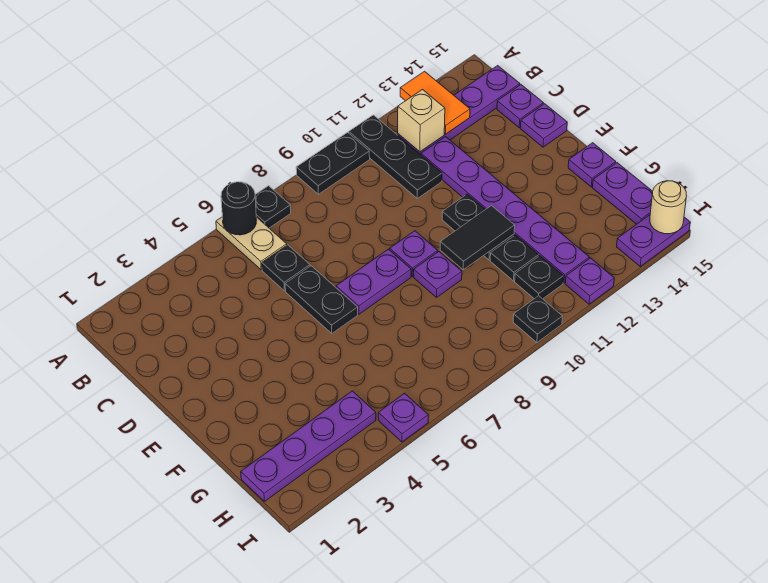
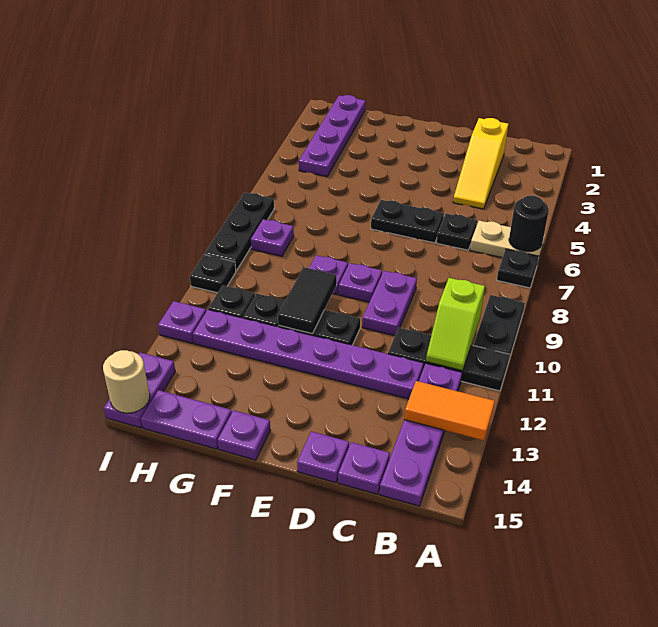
none -> lime 1x2 slope [426,278,485,371]
tan 1x1 brick [398,90,445,152] -> none
none -> yellow 1x3 slope [453,118,508,209]
purple 1x2 plate [336,249,411,314] -> purple 1x2 plate moved to [362,271,417,336]
purple 1x1 plate [378,393,428,442] -> purple 1x1 plate moved to [251,219,294,256]
none -> black 1x3 plate [205,193,274,271]

